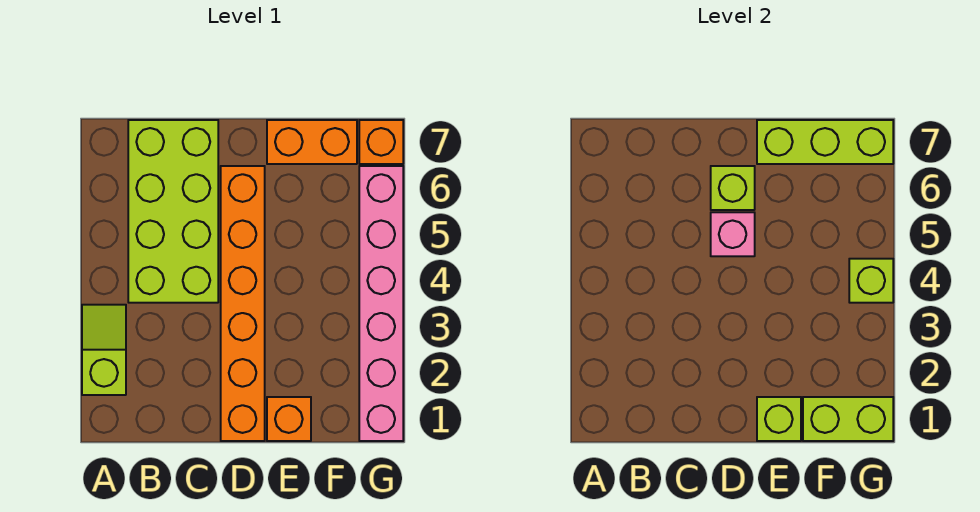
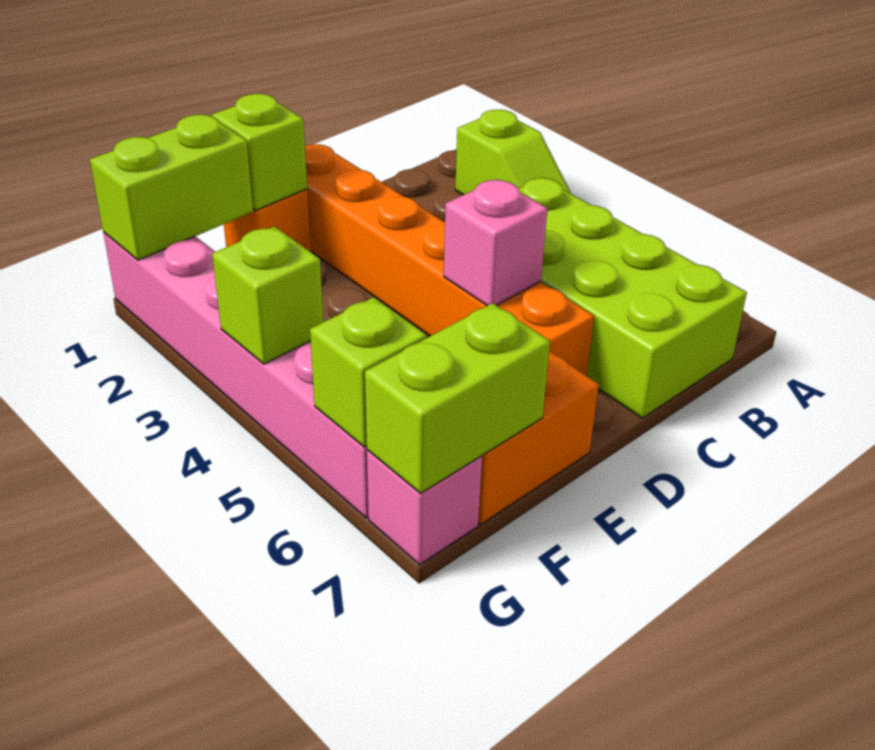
lime 1x1 brick [711,166,755,210] -> lime 1x1 brick moved to [310,297,427,447]
lime 1x3 brick [757,120,893,164] -> lime 1x2 brick [365,303,550,493]
orange 1x1 brick [359,120,403,164] -> pink 1x1 brick [367,450,482,565]

